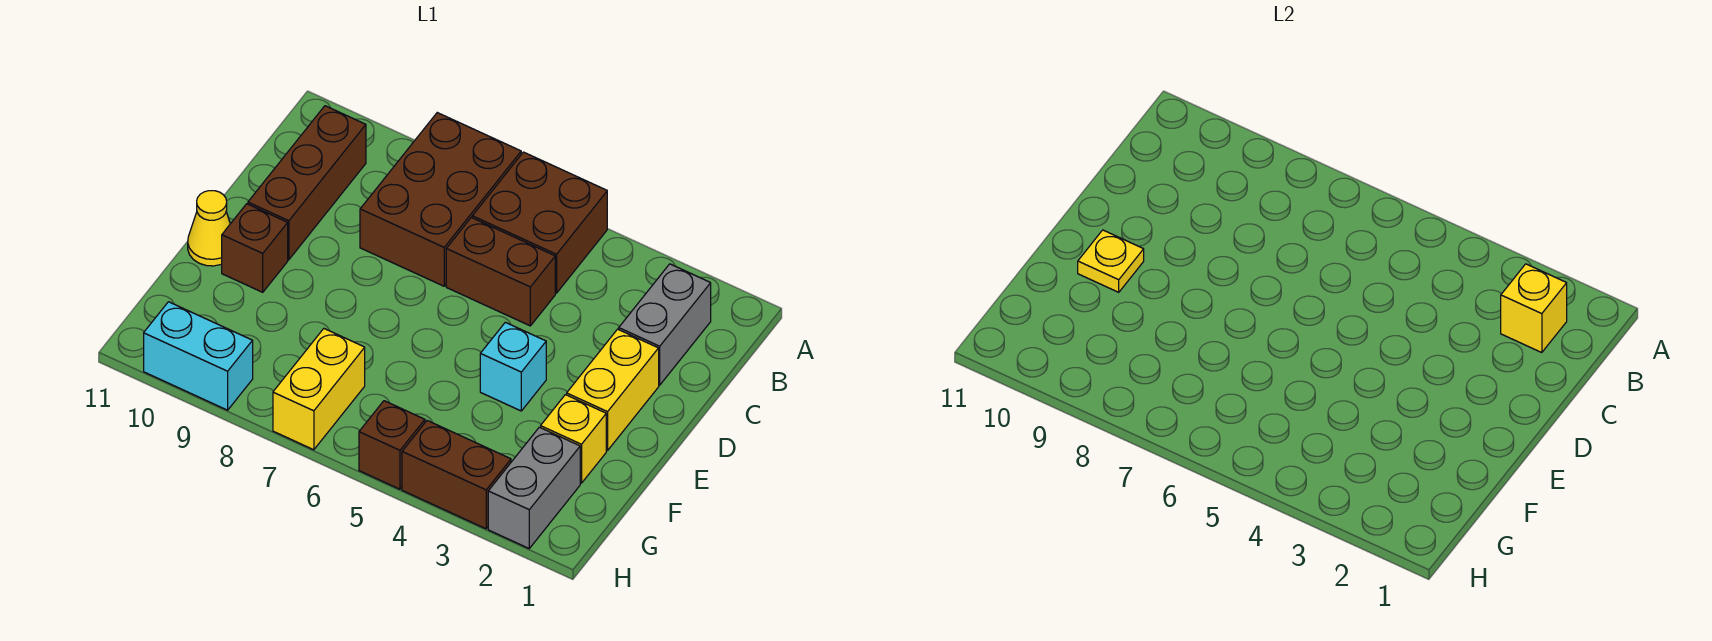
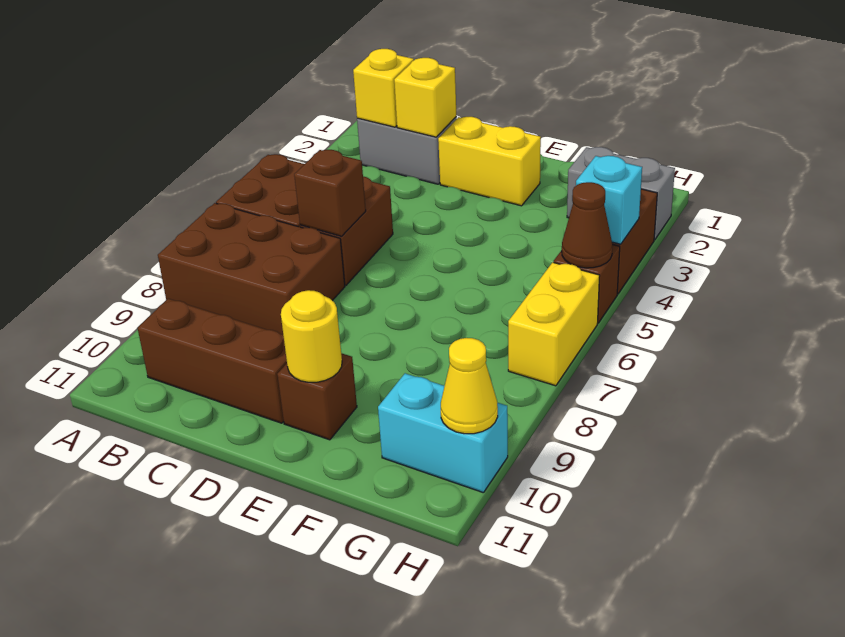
none -> brown 1x1 brick [294,150,366,236]
cyan 1x1 brick [480,322,546,411] -> cyan 1x1 brick moved to [576,156,642,244]
yellow 1x1 plate [1078,230,1144,292] -> yellow 1x1 round brick [281,290,342,382]
yellow 1x1 cone [188,191,230,266] -> yellow 1x1 cone moved to [441,338,498,434]
yellow 1x1 brick [541,395,606,483] -> yellow 1x1 brick moved to [394,58,456,137]
yellow 1x2 brick [273,329,365,450] -> yellow 1x2 brick turned to [508,262,600,386]
none -> brown 1x1 cone [562,182,612,268]
cyan 1x2 brick [144,302,253,410] -> cyan 1x2 brick turned to [378,373,508,493]

